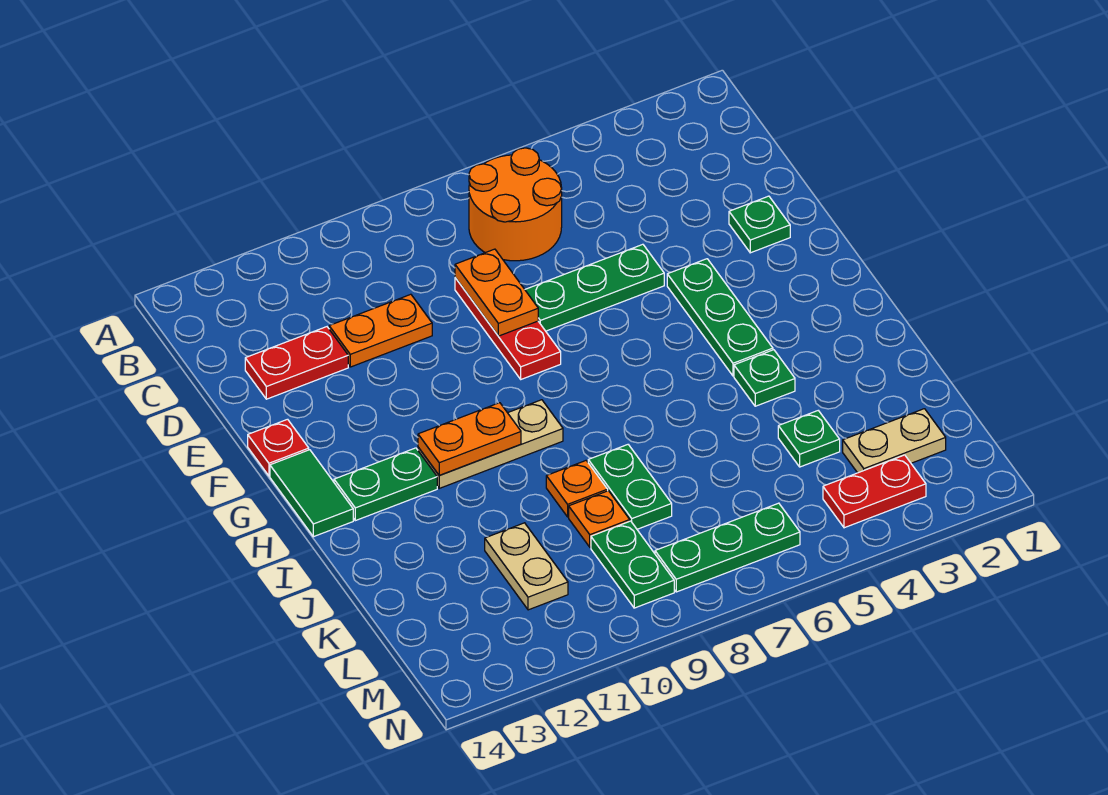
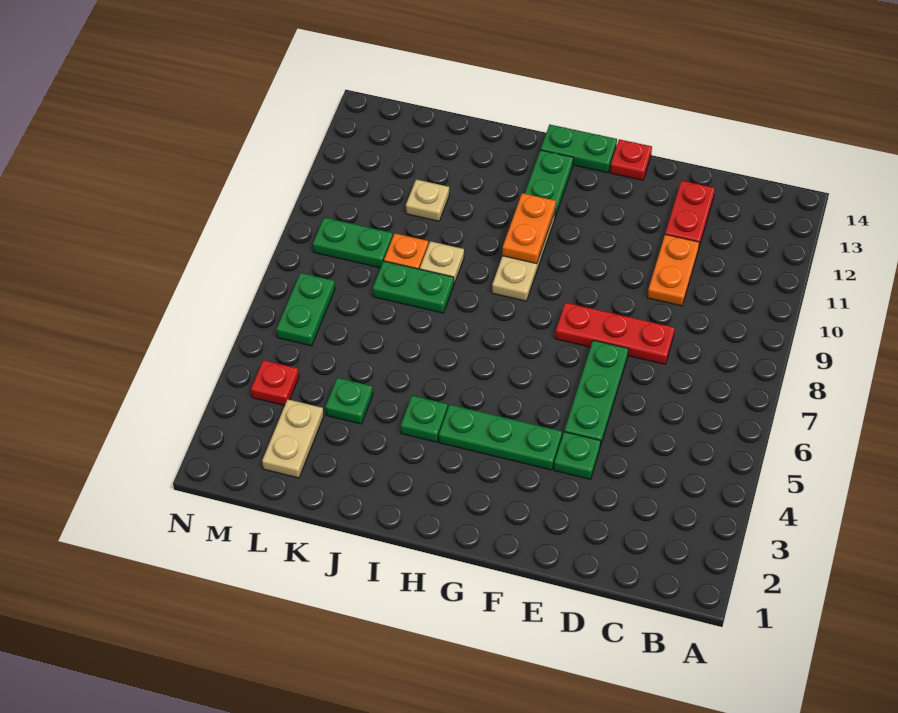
orange 2x2 round brick [469,148,562,261] -> none
orange 1x2 plate [455,249,538,336] -> none
green 1x1 plate [729,196,790,253] -> green 1x1 plate moved to [554,432,601,479]
green 1x2 tile [270,450,353,537] -> green 1x2 plate [541,125,617,173]
orange 1x1 plate [546,461,608,517] -> tan 1x1 plate [420,241,464,284]
tan 1x2 plate [485,523,568,610] -> tan 1x1 plate [406,180,449,221]
red 1x2 plate [823,455,926,528] -> red 1x1 plate [251,360,299,406]
green 1x3 plate [655,503,800,592] -> green 1x2 plate [276,273,335,346]

